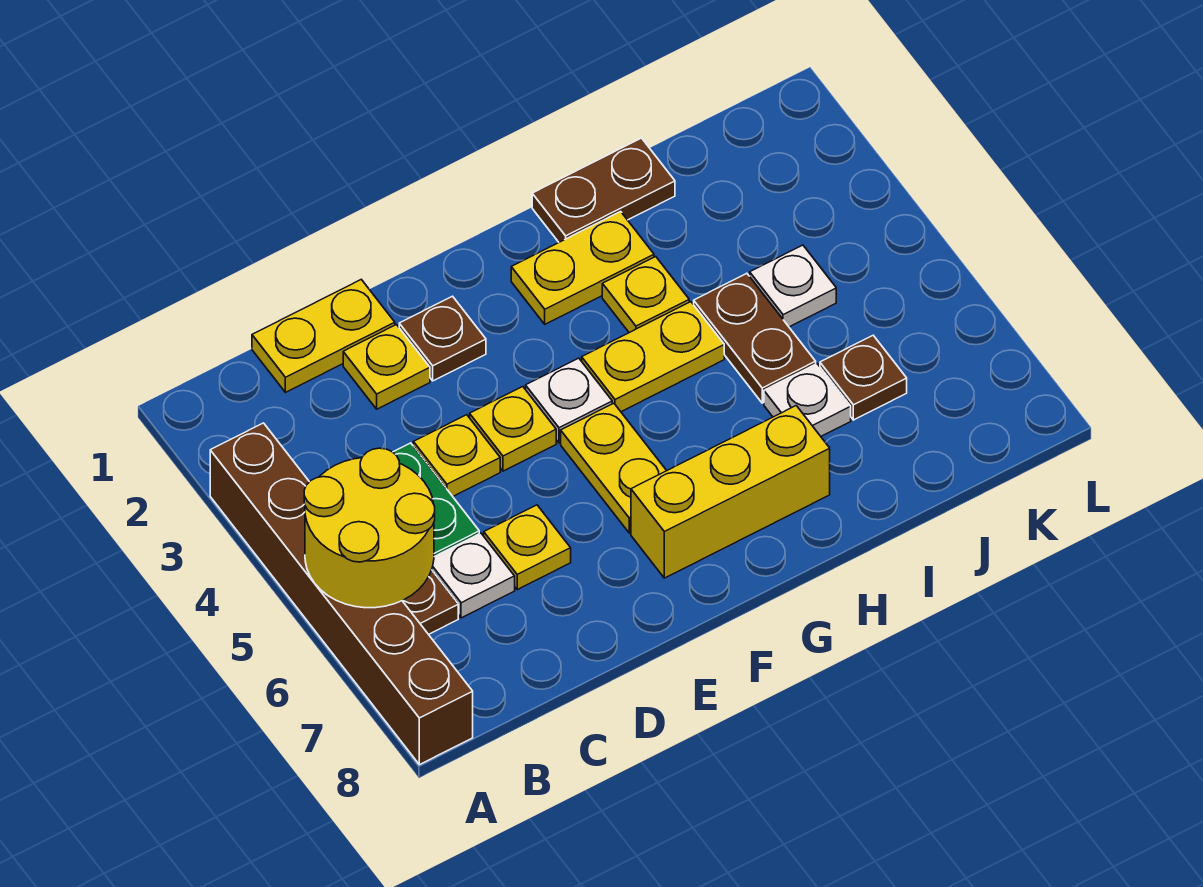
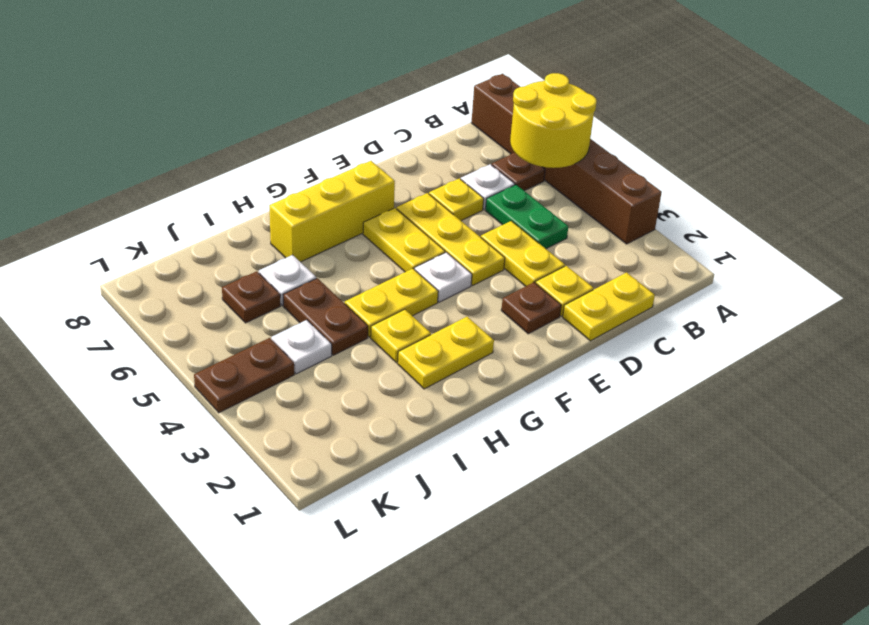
yellow 1x1 plate [413,415,500,496] -> yellow 1x2 plate [481,221,565,286]
yellow 1x1 plate [470,387,556,471] -> yellow 1x3 plate [397,193,505,285]
brown 1x2 plate [532,138,675,242] -> brown 1x2 plate moved to [194,338,294,413]

